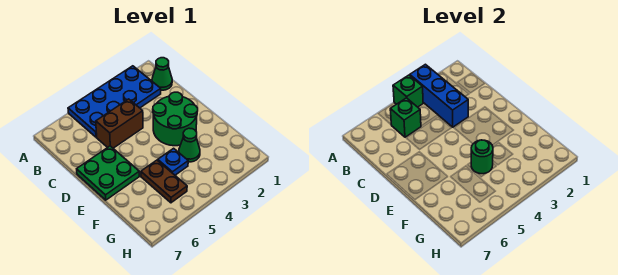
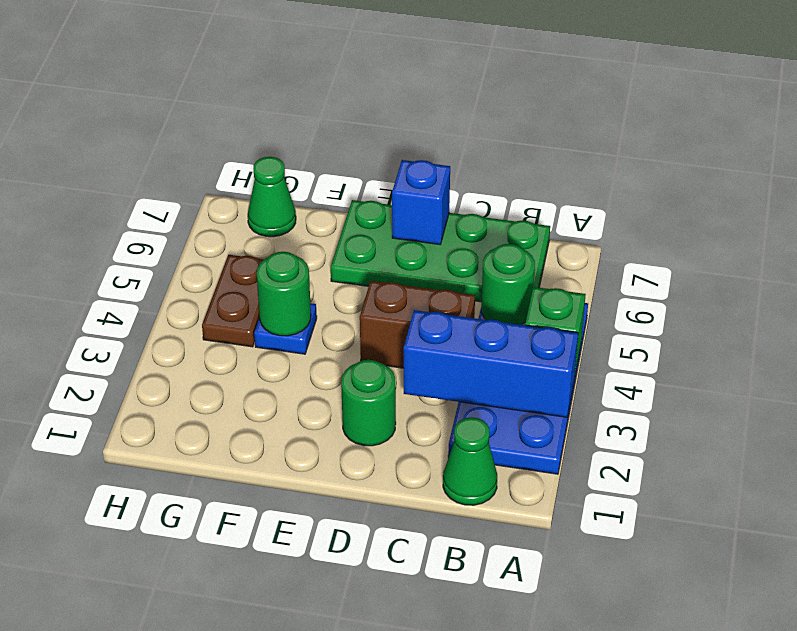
green 1x1 brick [390,98,421,137] -> green 1x1 round brick [481,244,535,325]
brown 1x2 brick [96,99,143,148] -> brown 1x2 brick turned to [360,281,475,368]
green 2x2 round brick [153,92,198,146] -> green 1x1 round brick [341,360,396,446]
green 2x2 plate [77,146,139,200] -> green 2x4 plate [331,200,550,302]
none -> blue 1x1 brick [392,160,450,244]
green 1x1 cone [179,128,200,162] -> green 1x1 cone moved to [248,157,296,237]
brown 1x2 plate [141,160,187,203] -> brown 1x2 plate turned to [202,255,264,347]

